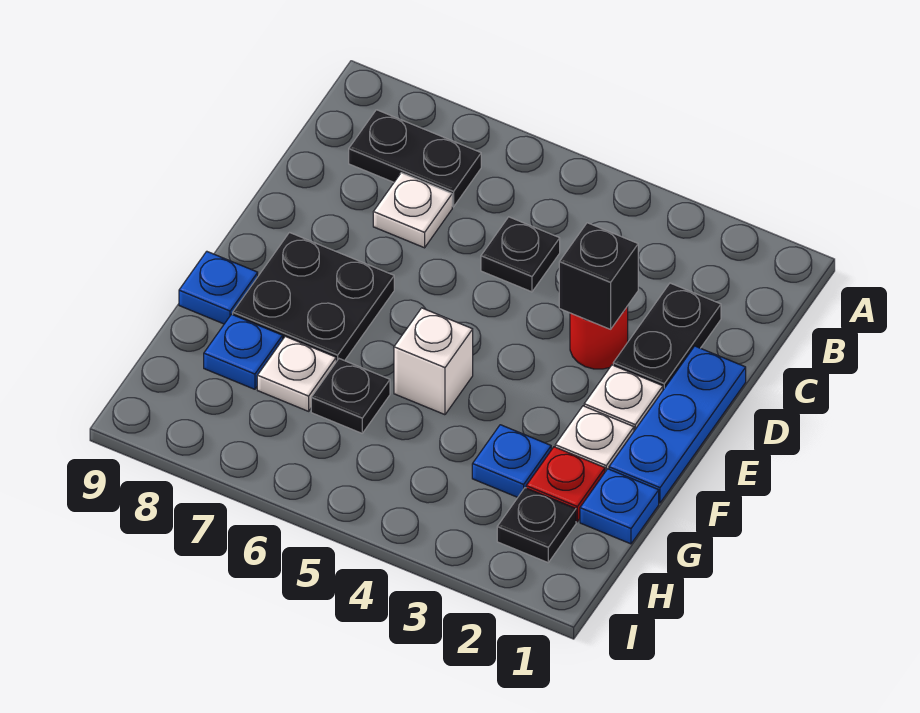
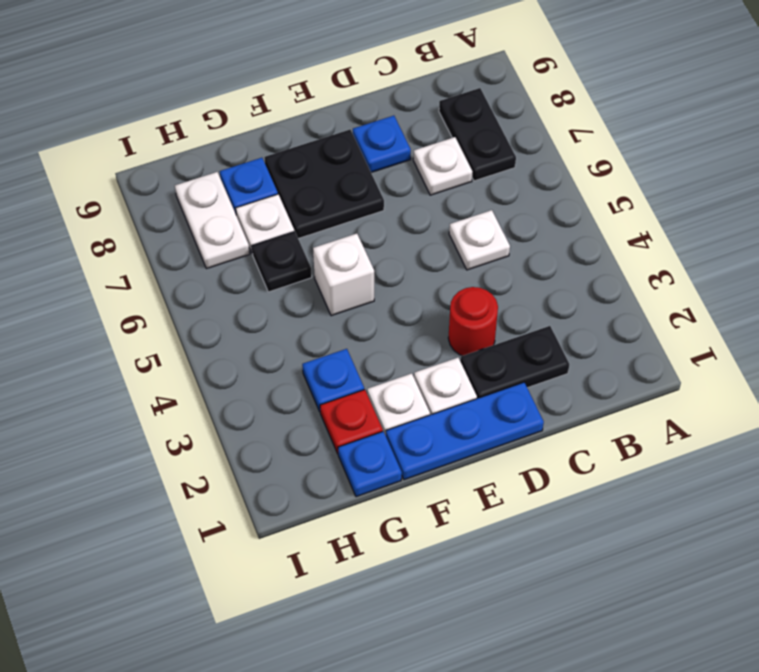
black 1x1 plate [481,217,560,292] -> white 1x1 plate [449,210,510,270]
black 1x1 brick [559,223,638,329] -> none
blue 1x1 plate [179,251,258,324] -> blue 1x1 plate moved to [353,116,411,172]
black 1x1 plate [497,488,576,563] -> none
none -> white 1x2 plate [175,172,250,269]

